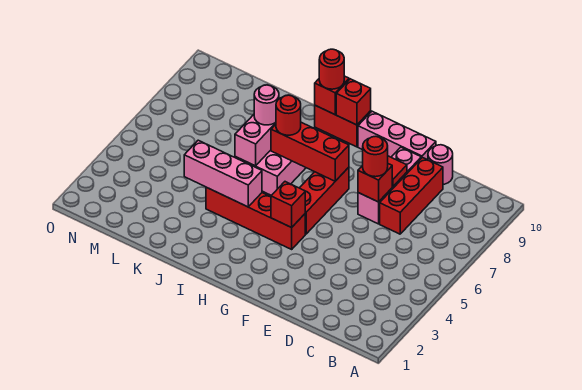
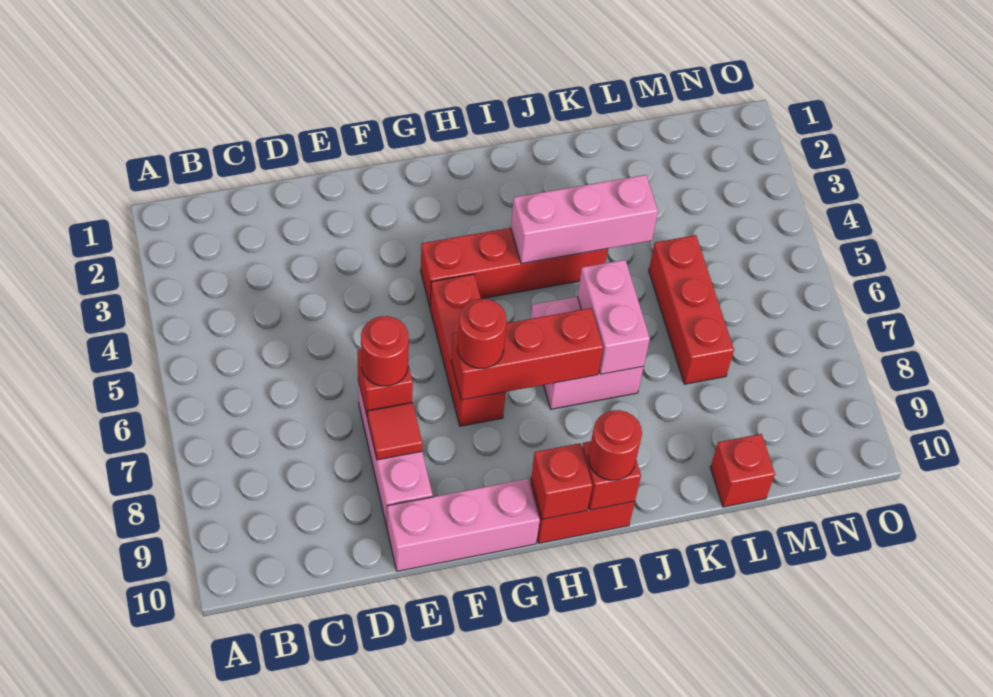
red 1x3 brick [380,158,443,234] -> red 1x3 brick moved to [649,235,734,384]
pink 1x1 round brick [428,145,453,184] -> none
red 1x1 brick [271,182,305,228] -> red 1x1 brick moved to [710,434,775,507]
red 1x1 round brick [276,95,301,135] -> red 1x1 round brick moved to [458,299,507,368]
pink 1x1 round brick [254,85,279,125] -> none

